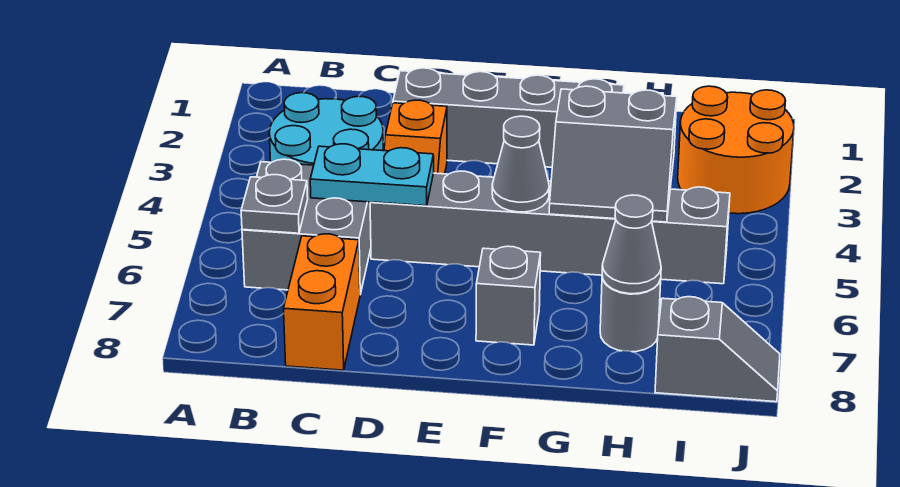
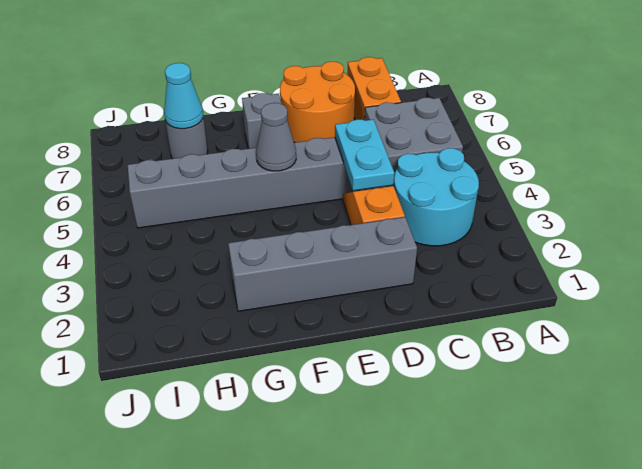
grey 1x1 plate [241,175,308,233] -> none
cyan 1x2 plate [310,144,434,206] -> cyan 1x2 plate turned to [335,119,394,191]
grey 2x2 slope [549,86,677,222] -> none
grey 1x1 cone [602,195,661,294] -> cyan 1x1 cone [164,63,203,129]
orange 2x2 round brick [678,86,794,214] -> orange 2x2 round brick moved to [280,61,355,143]
grey 1x2 slope [655,297,780,402] -> none

